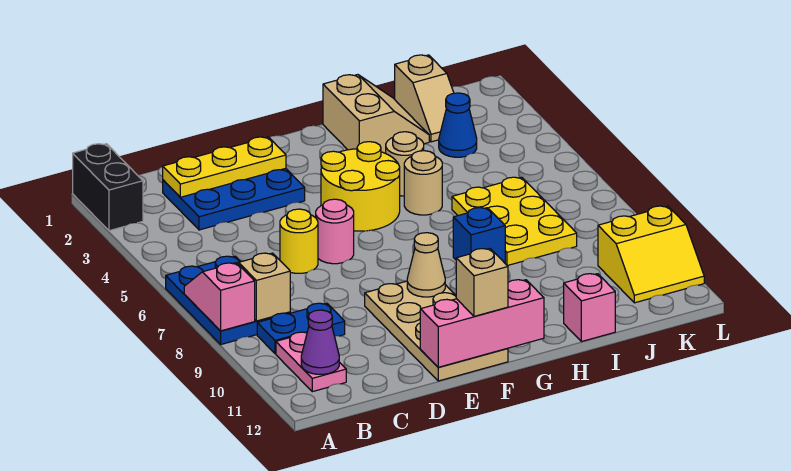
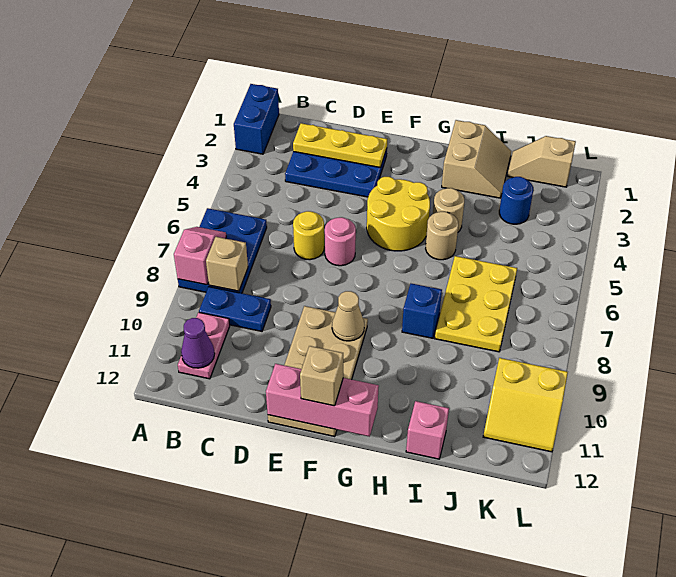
black 1x2 brick [73,144,143,231] -> blue 1x2 brick [234,84,279,154]
tan 1x2 slope [395,55,454,142] -> tan 1x2 slope turned to [507,136,576,187]
blue 1x1 cone [439,93,477,157] -> blue 1x1 round brick [499,177,533,224]

